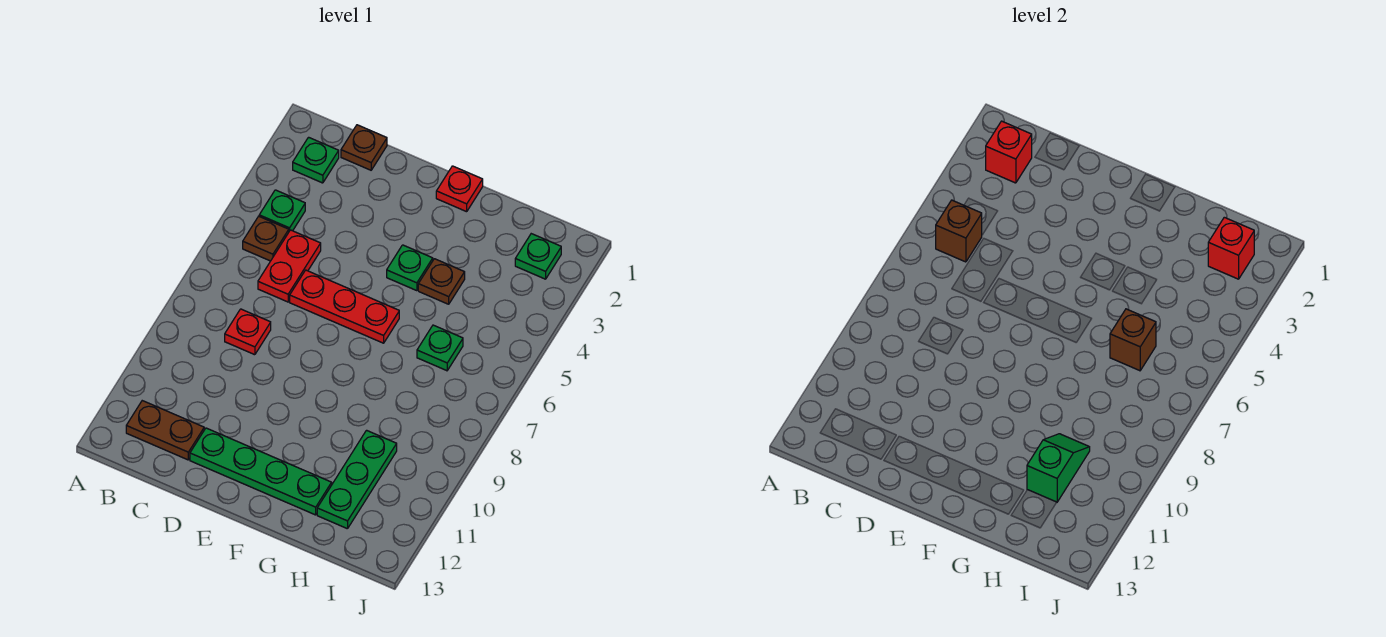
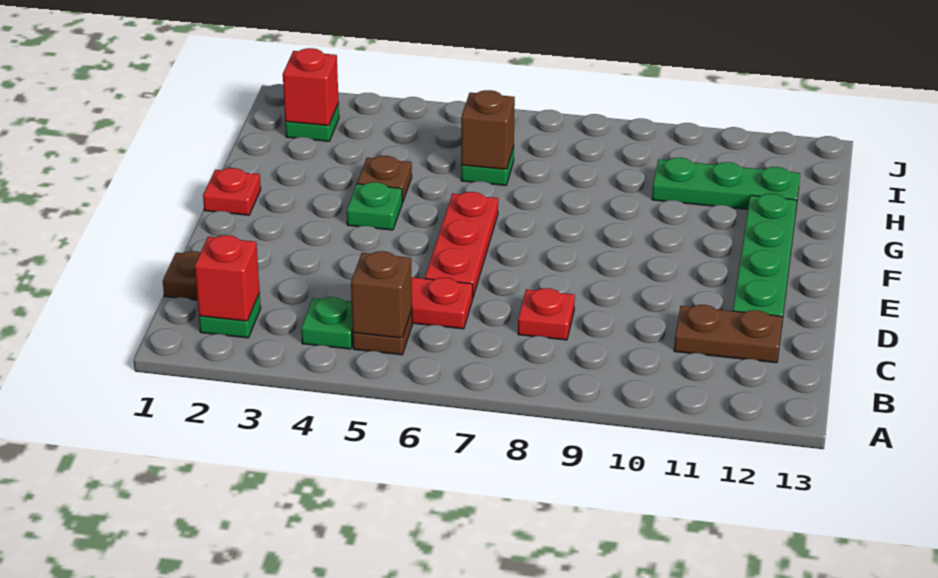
brown 1x2 plate [126,401,204,460] -> brown 1x2 plate turned to [674,305,783,363]
green 1x2 slope [1027,434,1090,502] -> none

